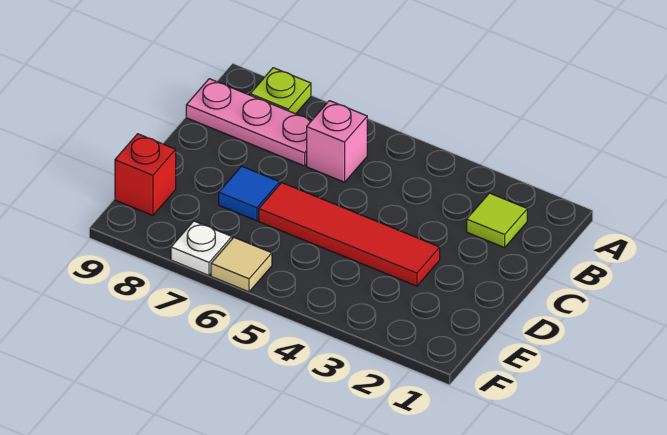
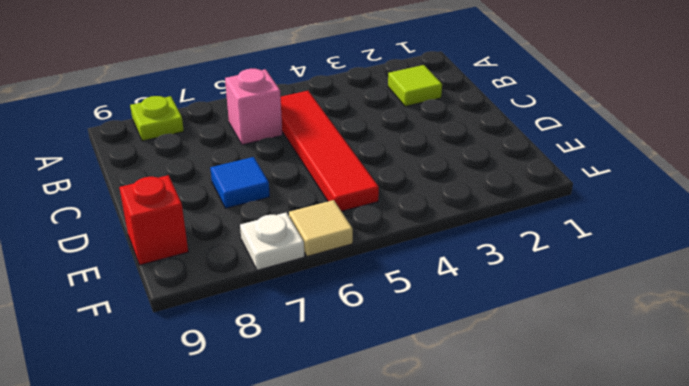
pink 1x3 plate [186,79,312,166] -> none
red 1x4 tile [259,183,440,286] -> red 1x4 tile turned to [281,91,379,211]

